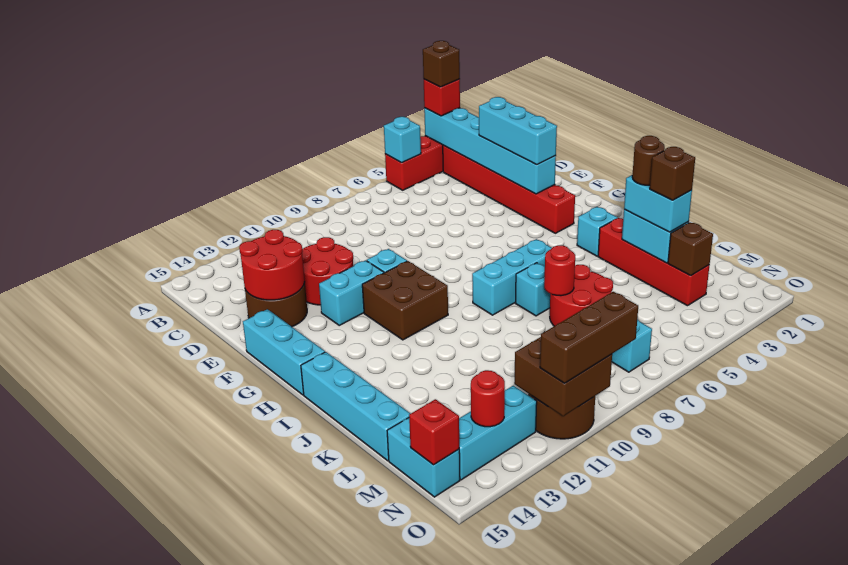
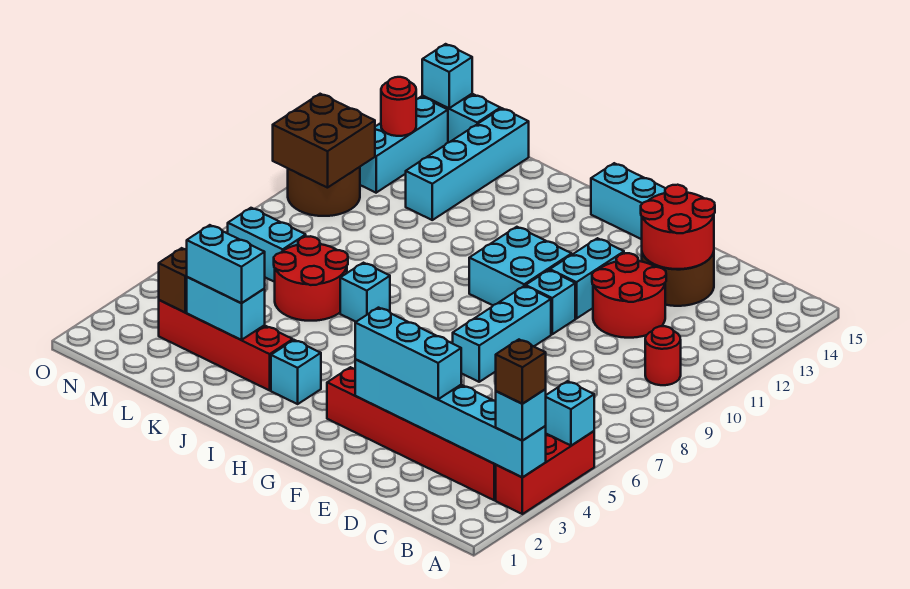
red 1x1 brick [424,79,460,116] -> cyan 1x1 brick [496,389,546,441]
brown 2x2 brick [362,261,448,340] -> cyan 2x2 brick [469,227,572,305]
cyan 1x3 brick [472,239,552,315] -> cyan 1x3 brick moved to [453,286,551,382]
cyan 1x4 brick [301,352,411,461] -> cyan 1x4 brick turned to [406,108,529,220]
brown 1x1 round brick [632,136,665,185] -> none
red 1x1 round brick [544,245,575,296] -> red 1x1 round brick moved to [645,326,681,385]
brown 1x1 brick [650,147,695,200] -> none
red 1x1 brick [409,399,459,465] -> cyan 1x1 brick [422,44,472,108]
brown 1x3 brick [540,292,638,383] -> none

